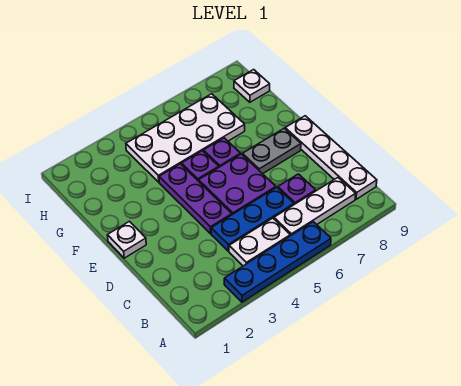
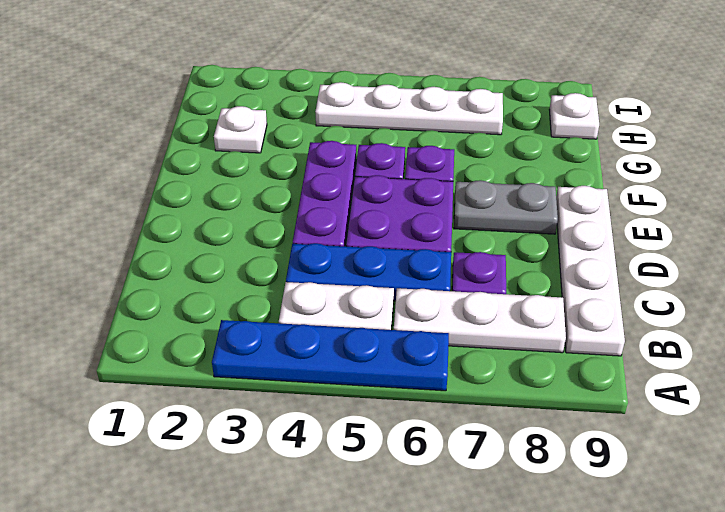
white 1x1 plate [107,221,146,258] -> white 1x1 plate moved to [214,106,267,153]
white 2x4 plate [126,94,245,182] -> white 1x4 plate [315,82,503,135]

